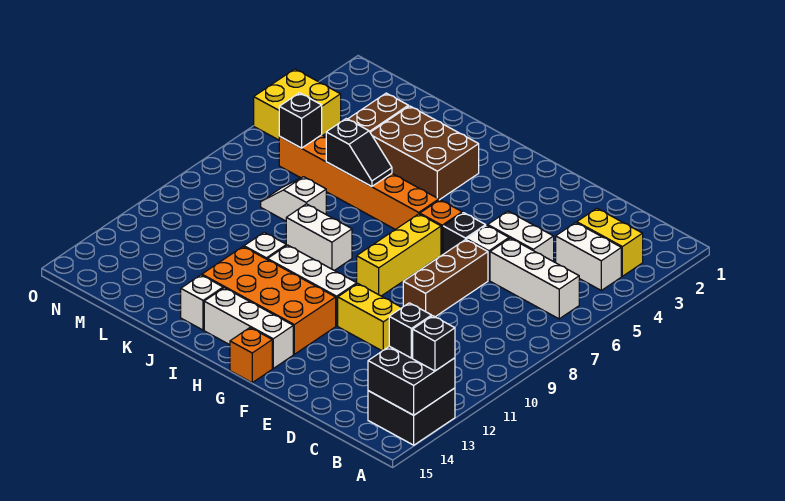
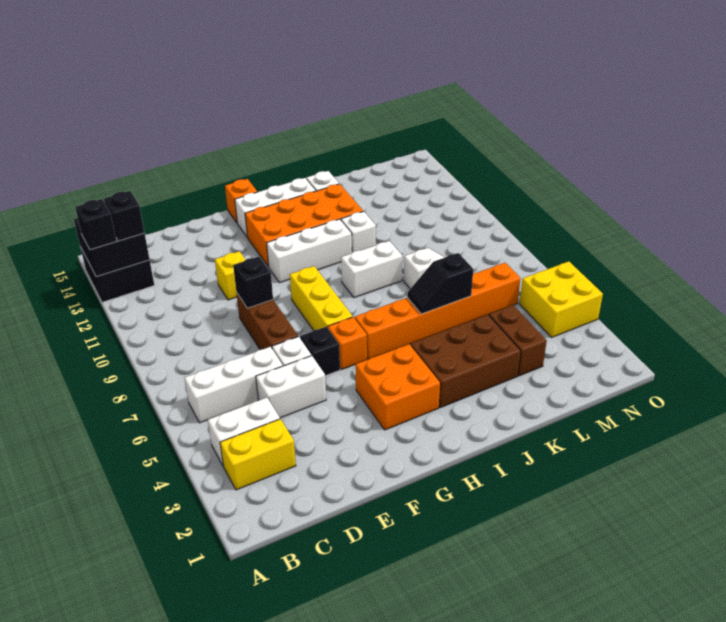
yellow 1x2 brick [338,284,402,351] -> yellow 1x1 brick [215,251,245,300]
none -> orange 2x2 brick [355,344,440,430]
black 1x1 brick [279,93,322,148] -> black 1x1 brick moved to [233,257,273,308]

